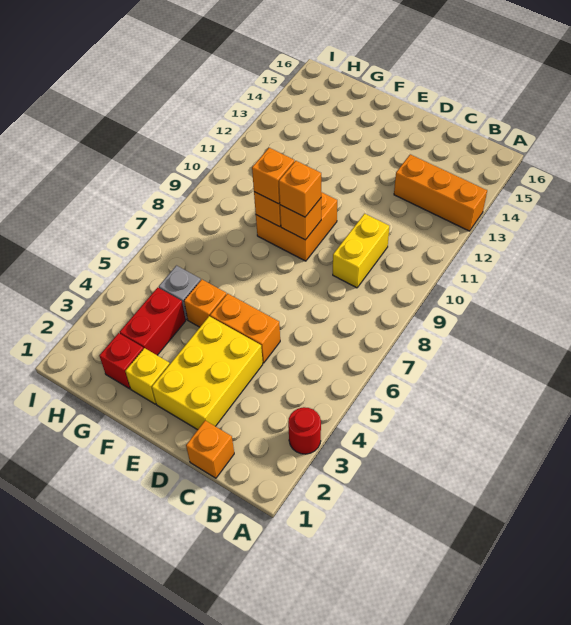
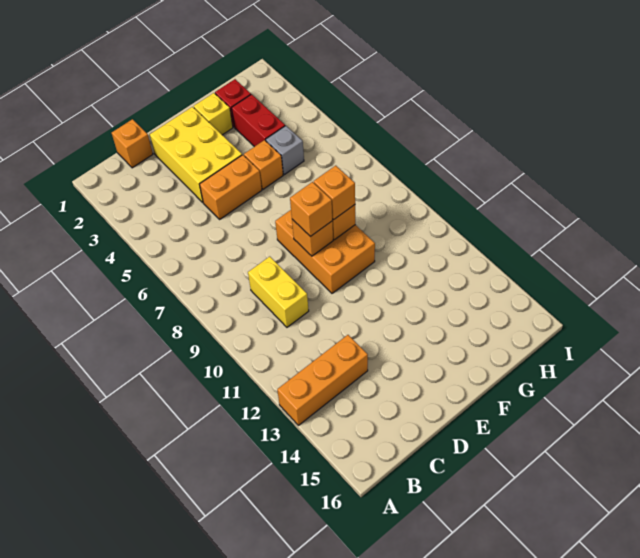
red 1x1 round brick [288,407,321,454] -> none
orange 2x2 brick [256,192,337,261] -> orange 2x3 brick [275,210,375,293]

